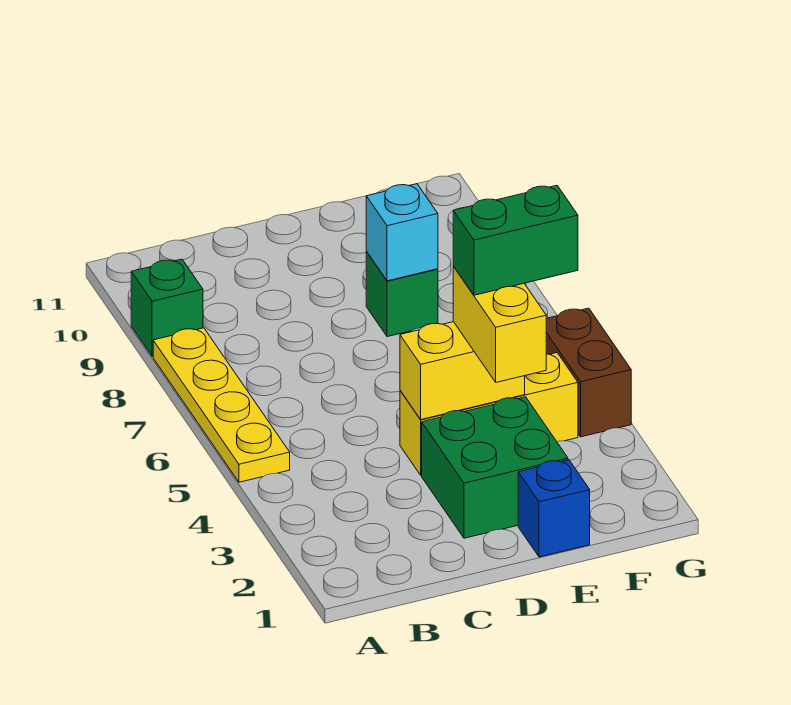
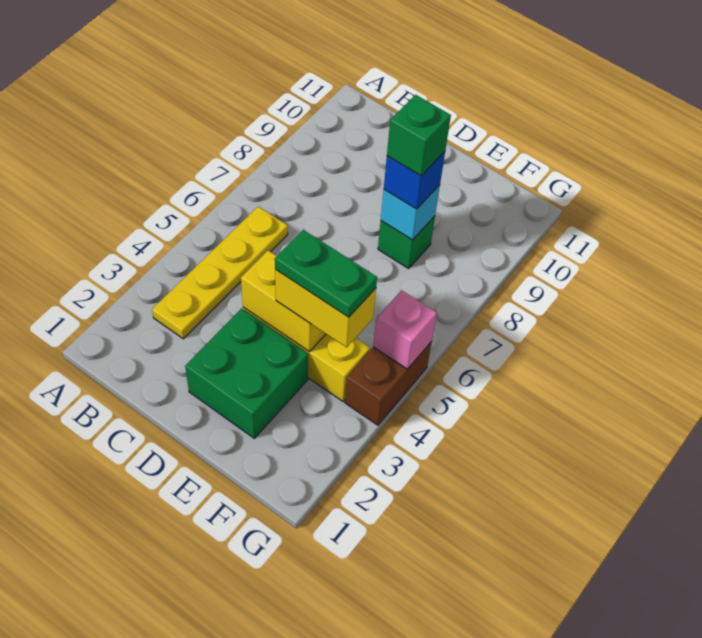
yellow 1x4 plate [153,328,290,482] -> yellow 1x4 plate moved to [152,207,288,339]
green 1x1 brick [131,259,203,356] -> green 1x1 brick moved to [387,95,451,176]
blue 1x1 brick [518,460,590,557] -> blue 1x1 brick moved to [384,152,445,209]
yellow 1x2 brick [453,266,546,382] -> yellow 1x2 brick turned to [275,269,376,347]
green 1x2 brick [453,185,578,295] -> green 1x2 plate [275,230,377,317]
none -> pink 1x1 brick [373,290,437,369]

